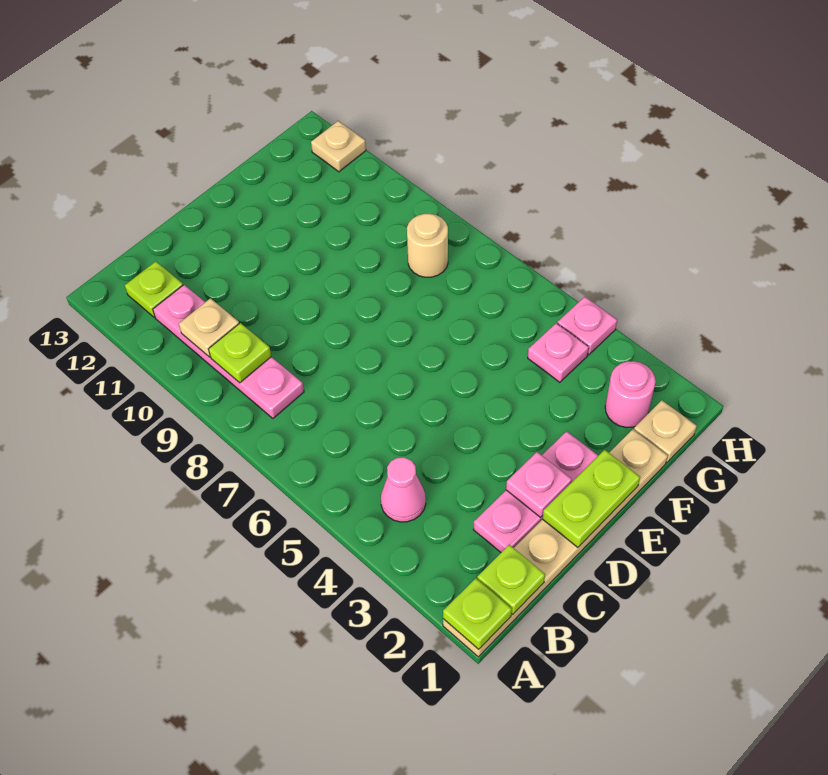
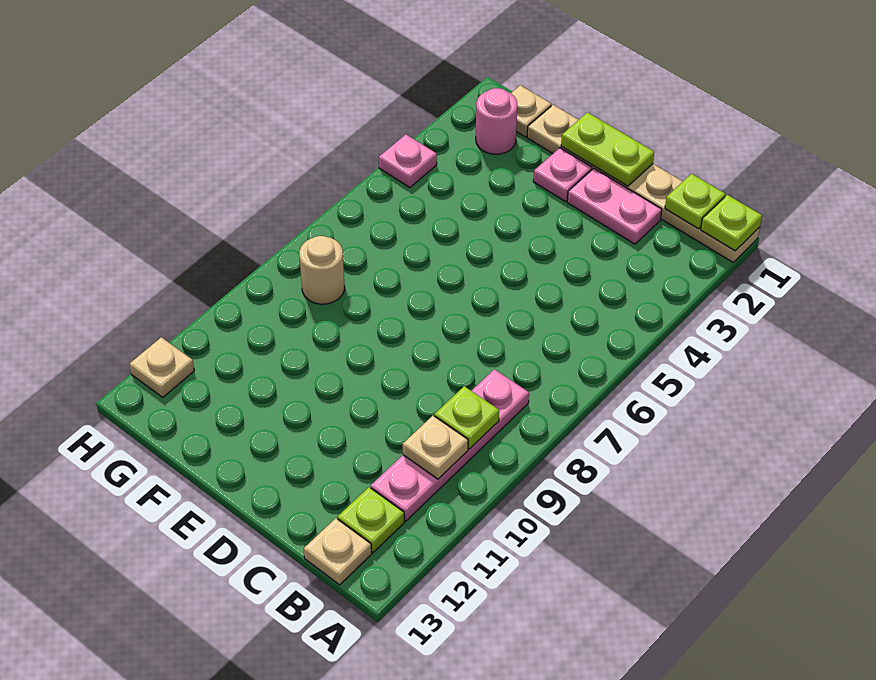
pink 1x1 cone [381,457,426,522] -> none
none -> tan 1x1 plate [304,518,372,585]
pink 1x1 plate [506,452,572,517] -> none
pink 1x1 plate [528,323,589,382] -> none

